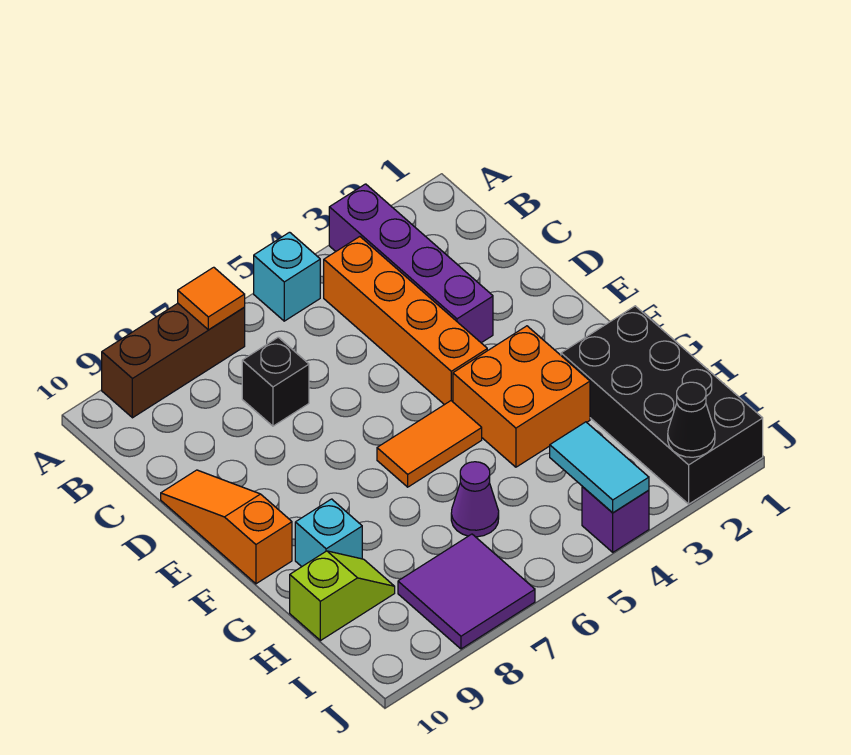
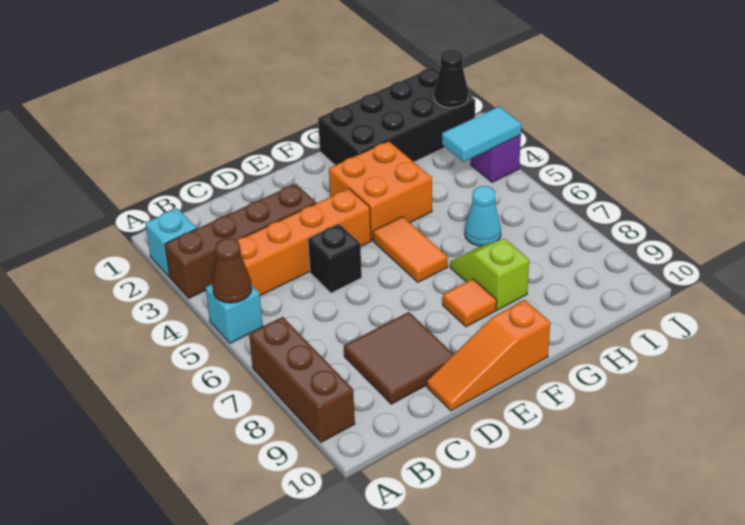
purple 1x4 brick [329,184,493,343] -> brown 1x4 brick [165,184,316,298]
none -> brown 1x1 cone [212,238,252,303]
orange 1x1 tile [178,267,245,330] -> orange 1x1 tile moved to [443,279,497,327]
black 1x1 brick [242,337,309,426] -> black 1x1 brick moved to [308,224,362,293]
none -> brown 2x2 tile [344,312,454,404]
cyan 1x1 brick [295,499,362,567] -> cyan 1x1 brick moved to [145,208,196,277]
purple 1x1 cone [451,462,499,537] -> cyan 1x1 cone [465,186,501,246]
lime 1x2 slope [290,551,395,641] -> lime 1x2 slope moved to [450,239,529,310]
purple 2x2 tile [398,534,535,649] -> none

